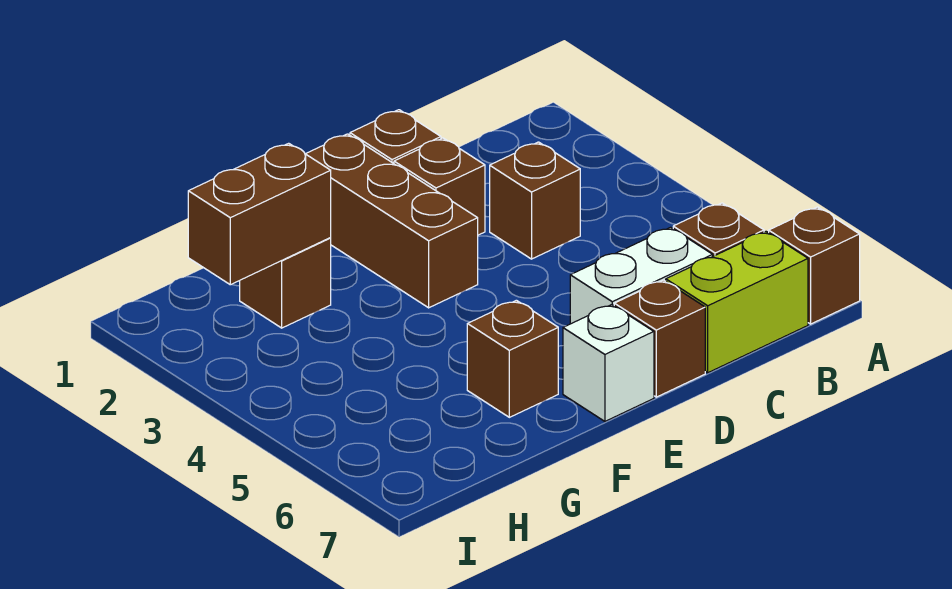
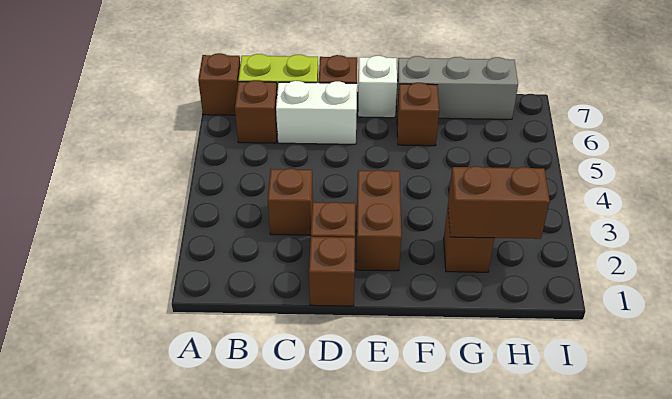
brown 1x3 brick [306,134,478,308] -> brown 1x2 brick [356,170,401,271]
none -> grey 1x3 brick [396,56,518,119]

